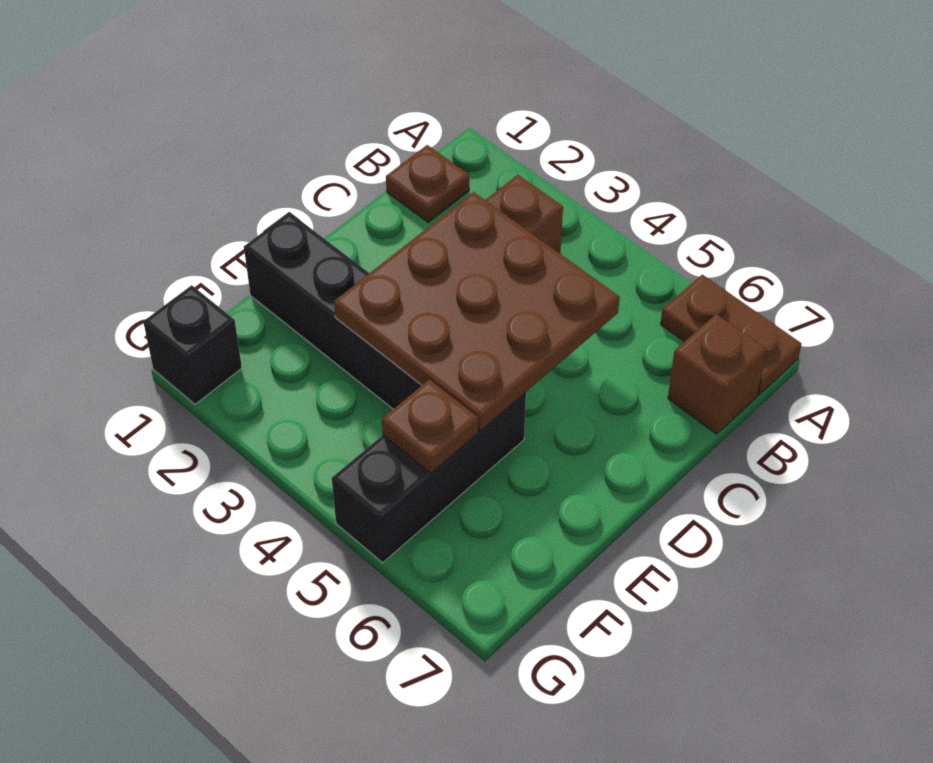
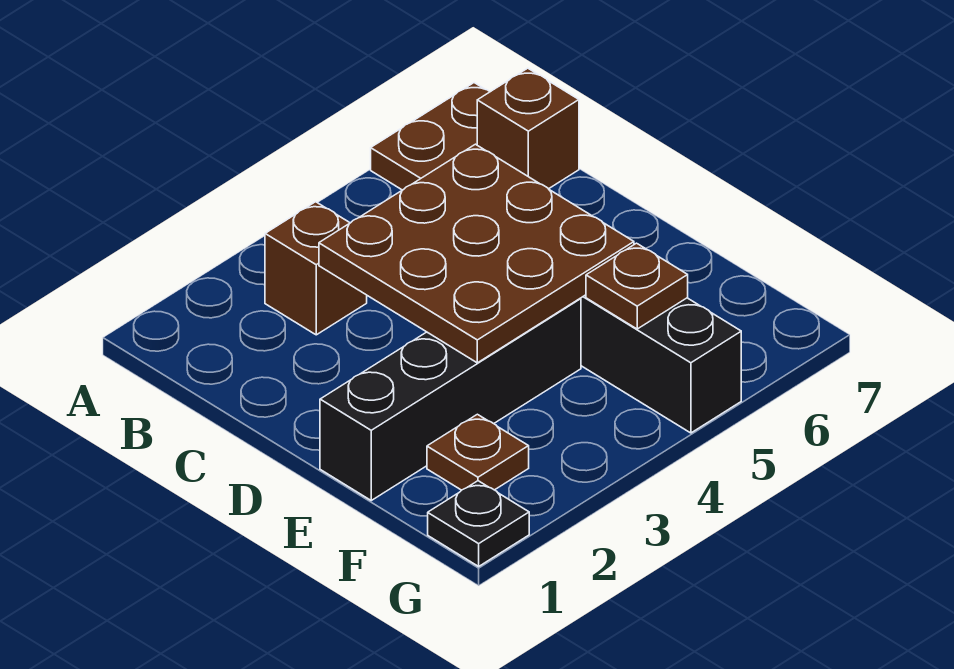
brown 1x1 plate [386,145,469,222] -> brown 1x1 plate moved to [427,414,529,490]
black 1x1 brick [143,285,242,404] -> black 1x1 plate [428,481,529,566]

